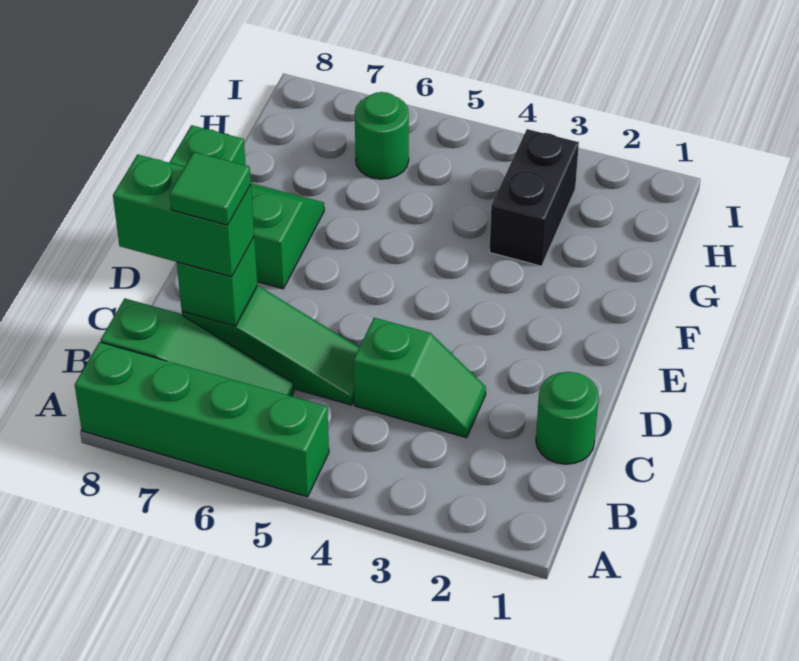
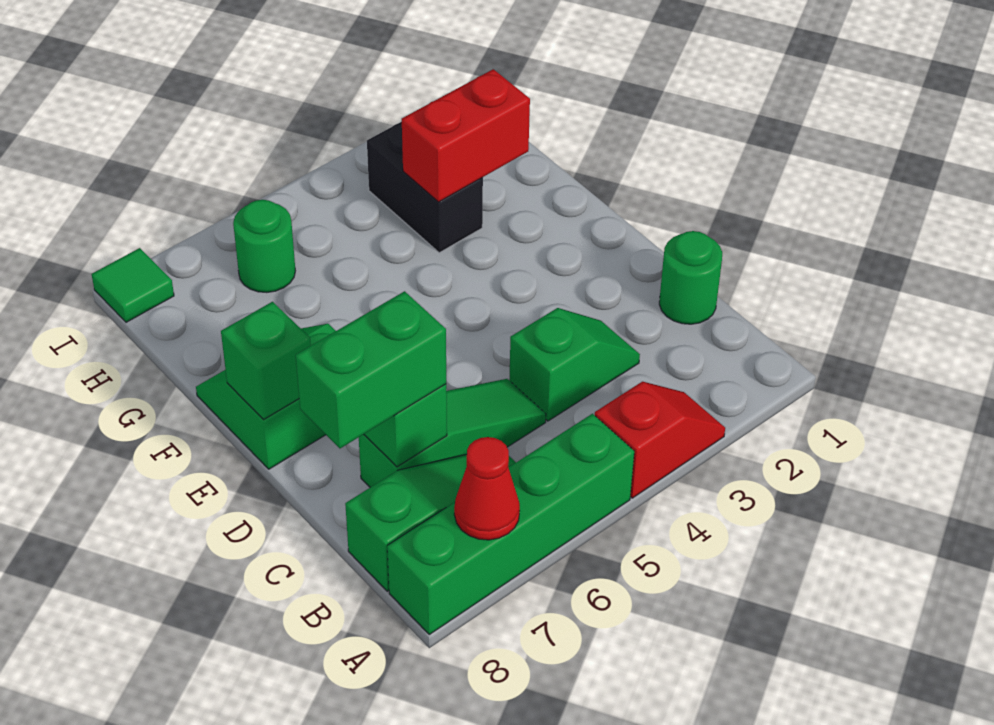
none -> red 1x2 slope [595,382,725,498]
none -> red 1x1 cone [454,437,520,540]
green 1x1 tile [170,152,251,225] -> green 1x1 tile moved to [92,248,174,322]
none -> red 1x2 brick [402,69,530,202]

